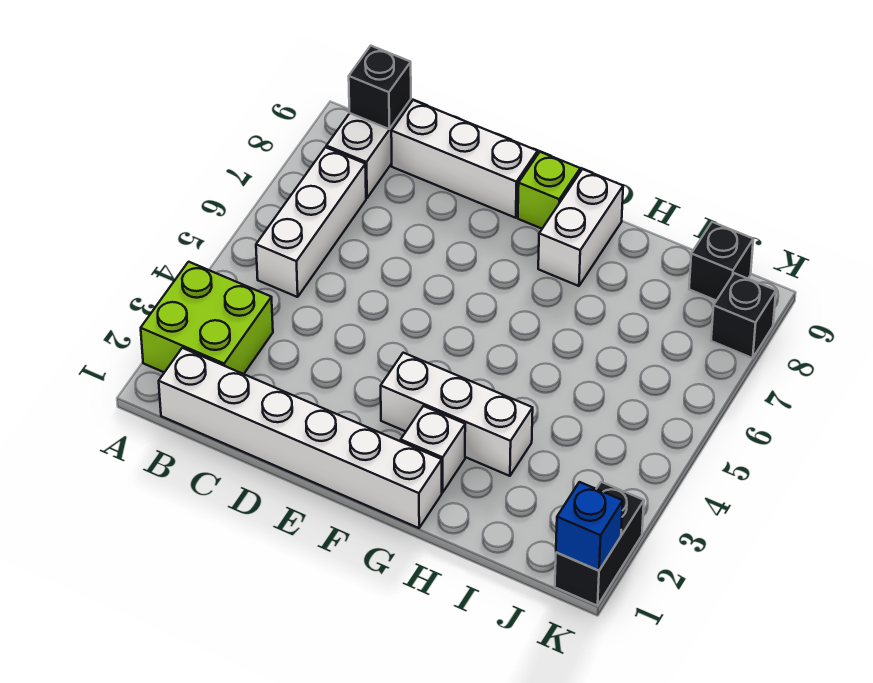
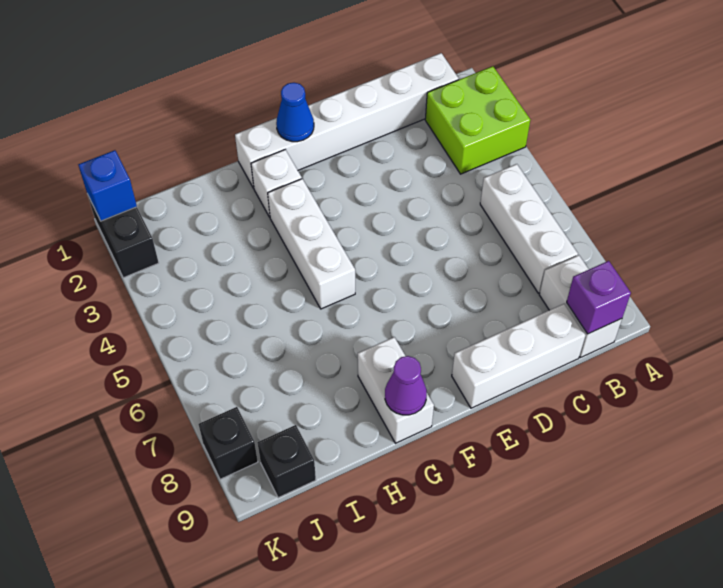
black 1x1 brick [349,46,411,129] -> purple 1x1 brick [567,261,631,334]
none -> blue 1x1 cone [276,83,314,142]
white 1x3 brick [381,353,533,476] -> white 1x3 brick turned to [268,179,355,309]
lime 1x1 brick [518,152,580,229] -> none
none -> purple 1x1 cone [385,356,427,415]

